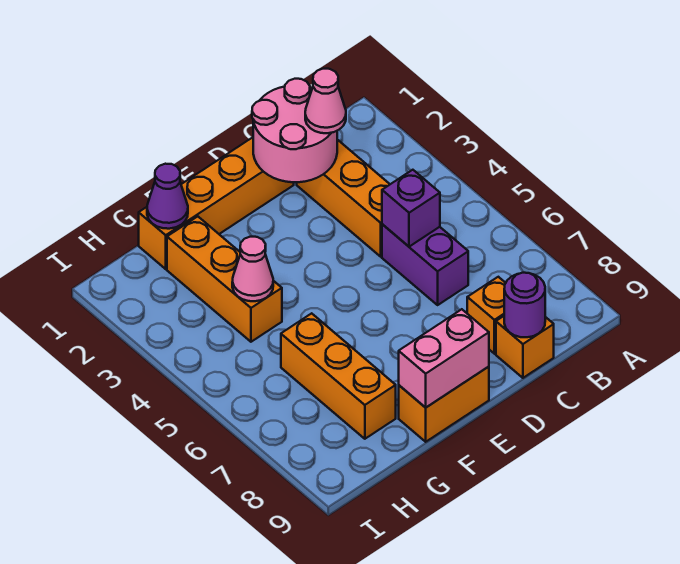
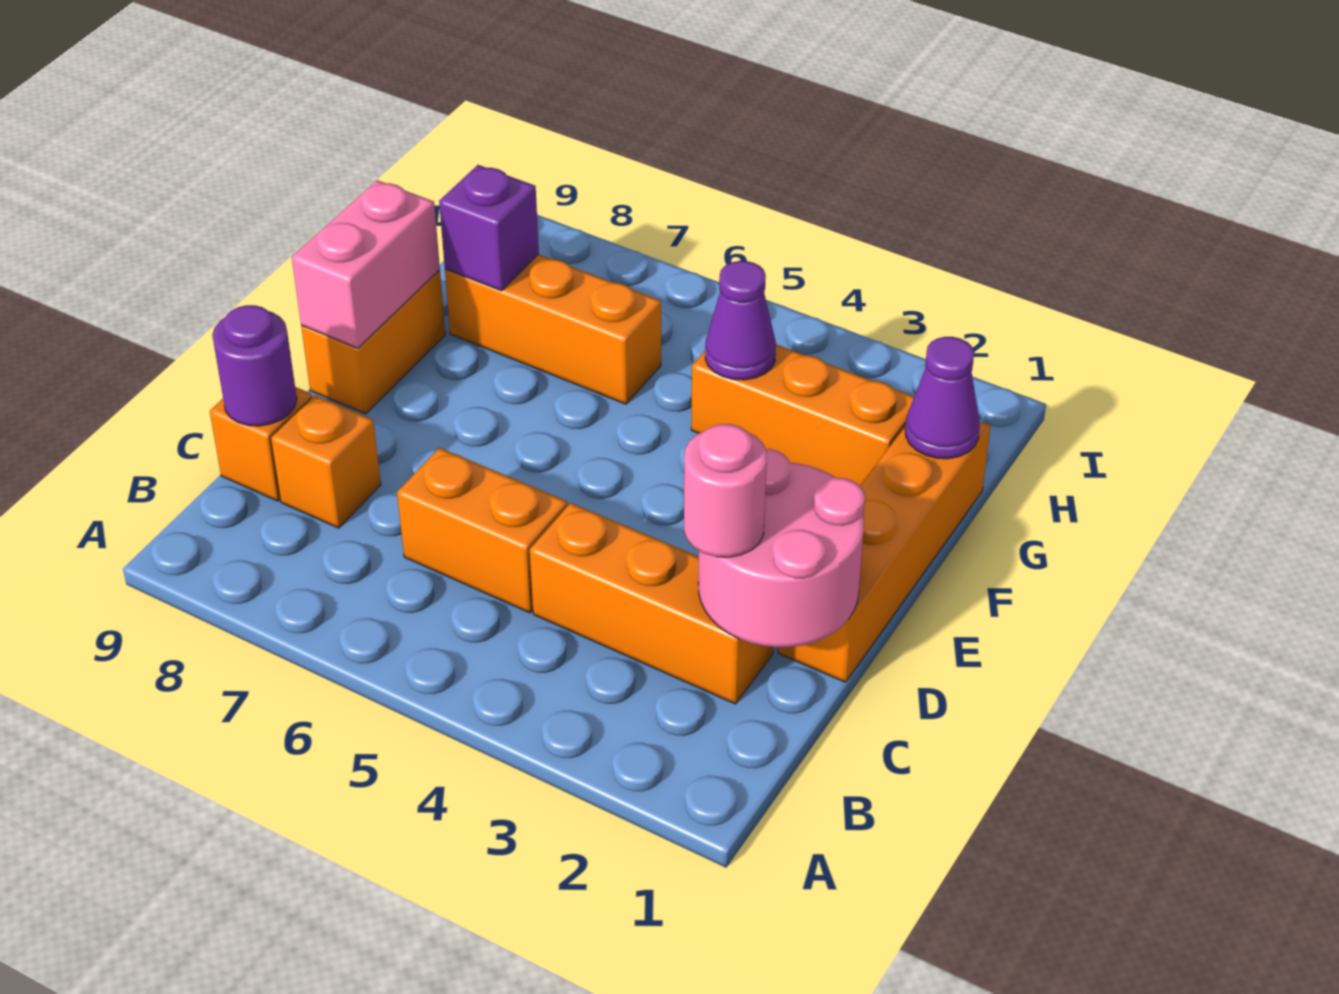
pink 1x1 cone [305,69,346,133] -> pink 1x1 round brick [684,424,767,557]
purple 1x2 brick [382,224,468,305] -> orange 1x2 brick [397,448,568,613]
purple 1x1 brick [382,170,440,247] -> purple 1x1 brick moved to [439,165,539,291]
pink 1x1 cone [232,237,273,301] -> purple 1x1 cone [705,261,776,380]

